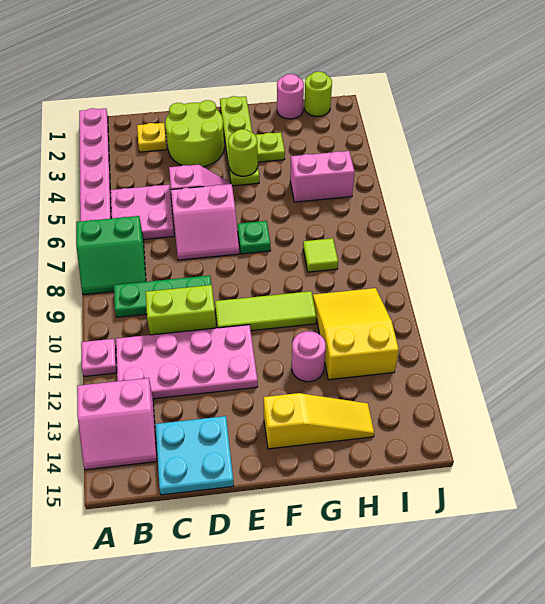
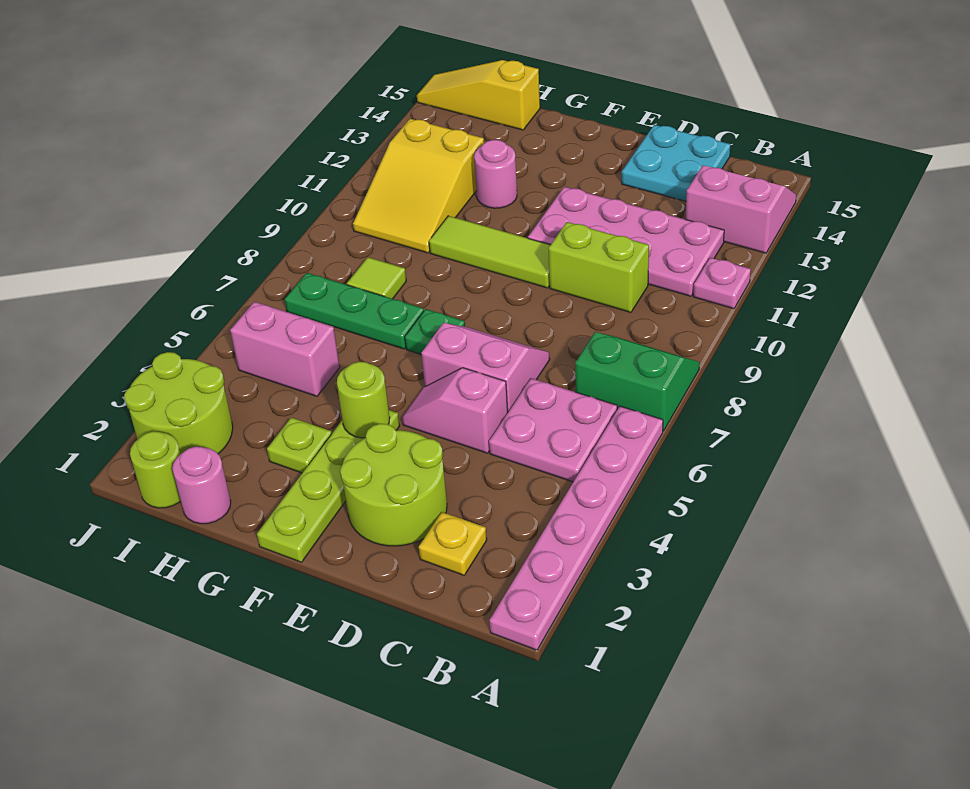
green 1x3 plate [114,275,211,317] -> green 1x3 plate moved to [285,273,424,349]
yellow 1x3 slope [264,393,374,449] -> yellow 1x3 slope moved to [417,60,540,130]
none -> lime 2x2 round brick [124,352,233,454]

